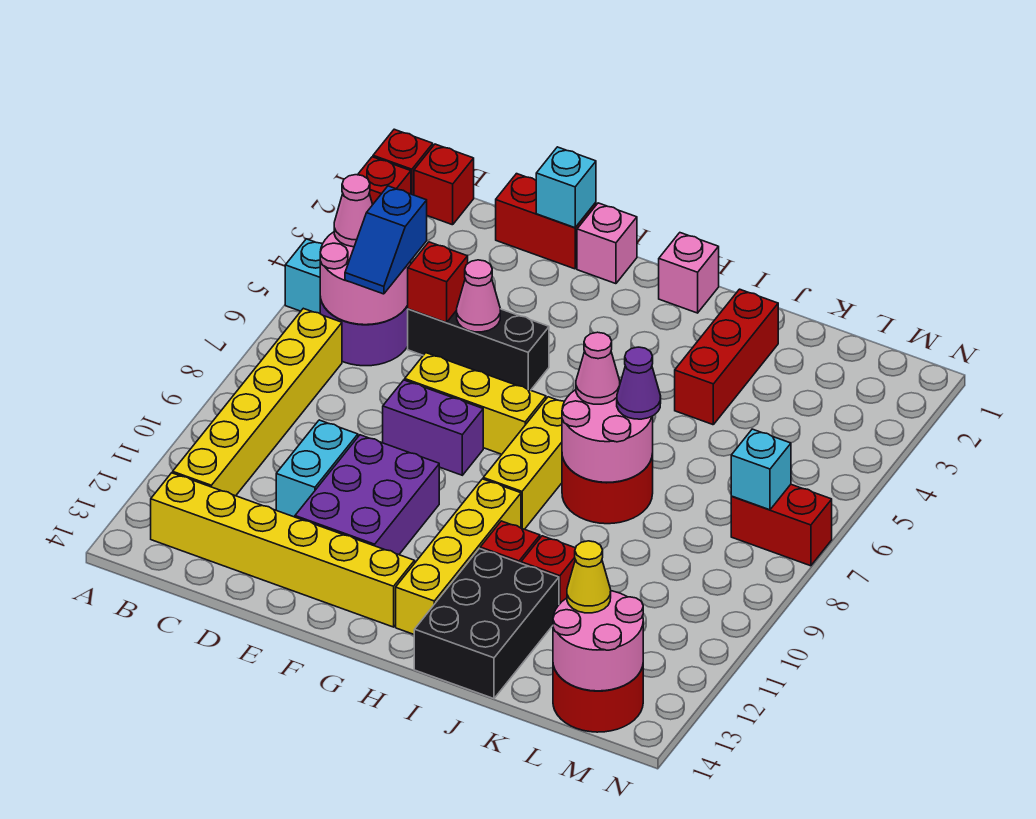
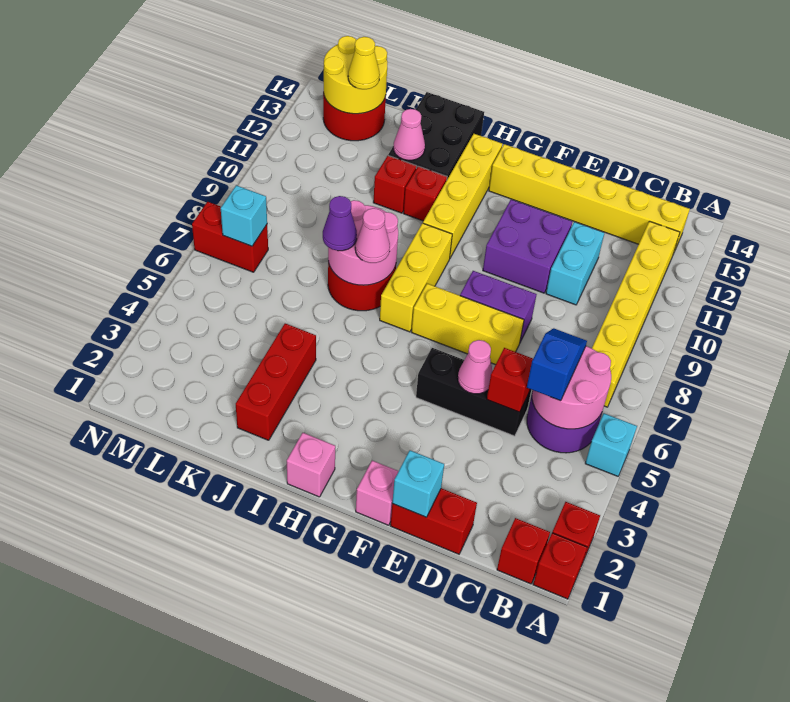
pink 1x1 cone [334,175,373,247] -> pink 1x1 cone moved to [393,109,425,160]
purple 2x3 brick [295,435,439,555] -> purple 2x2 brick [483,200,572,293]
pink 2x2 round brick [553,591,643,691] -> yellow 2x2 round brick [324,36,387,114]

